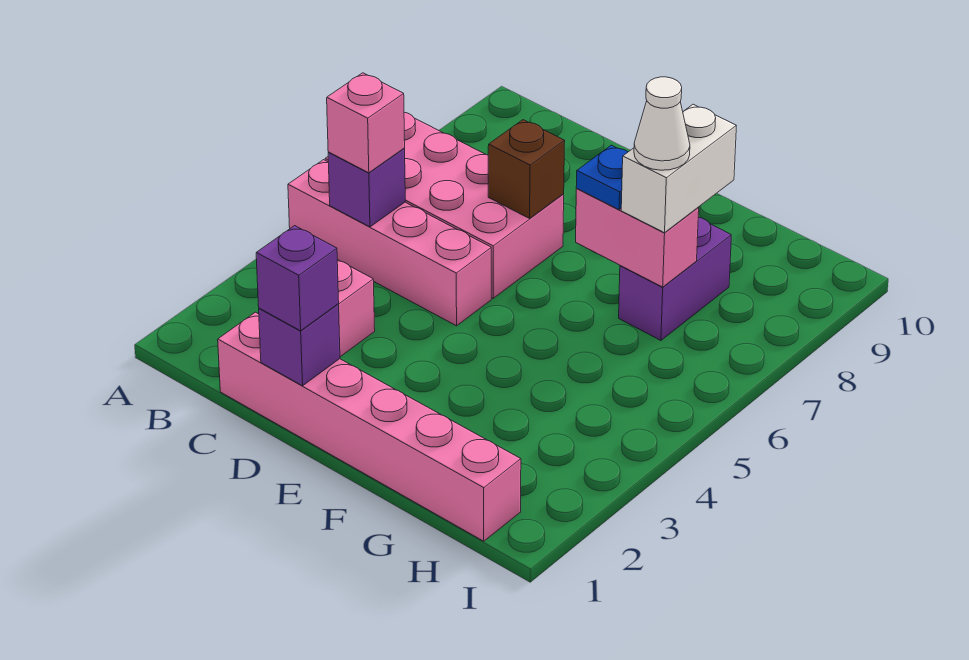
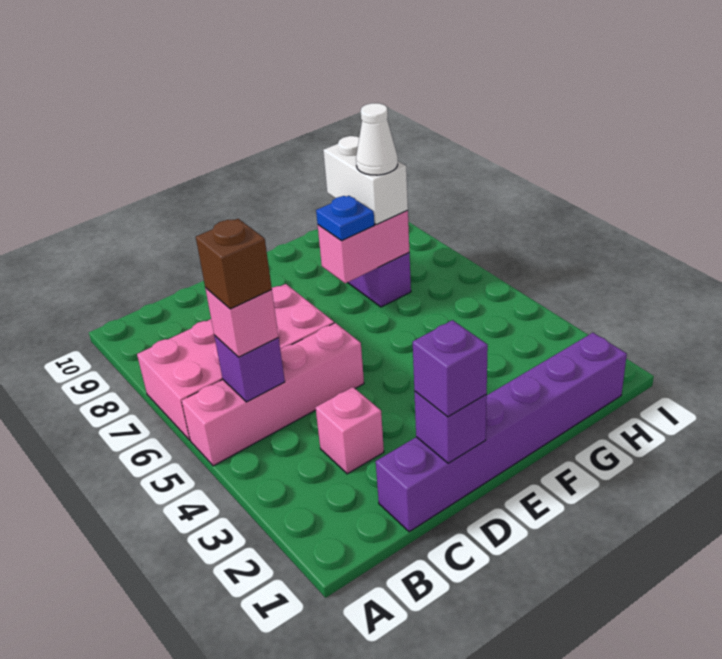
pink 1x6 brick [218,312,521,541] -> purple 1x6 brick [376,333,627,532]
brown 1x1 brick [488,120,565,218] -> brown 1x1 brick moved to [196,219,272,309]

